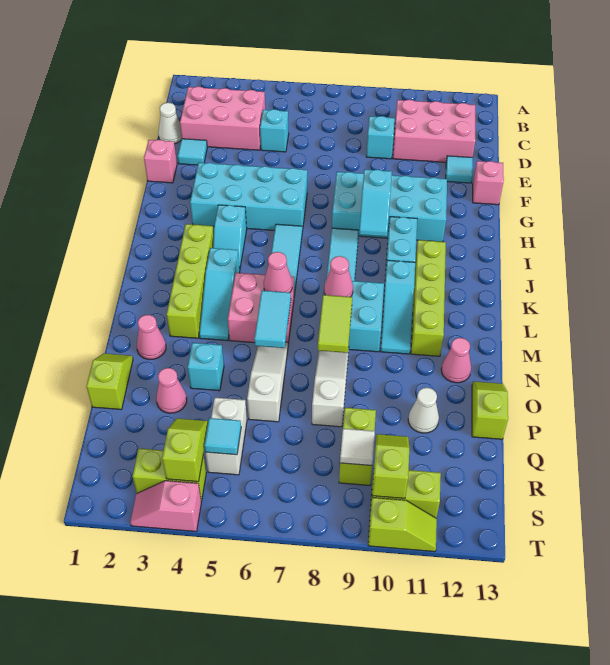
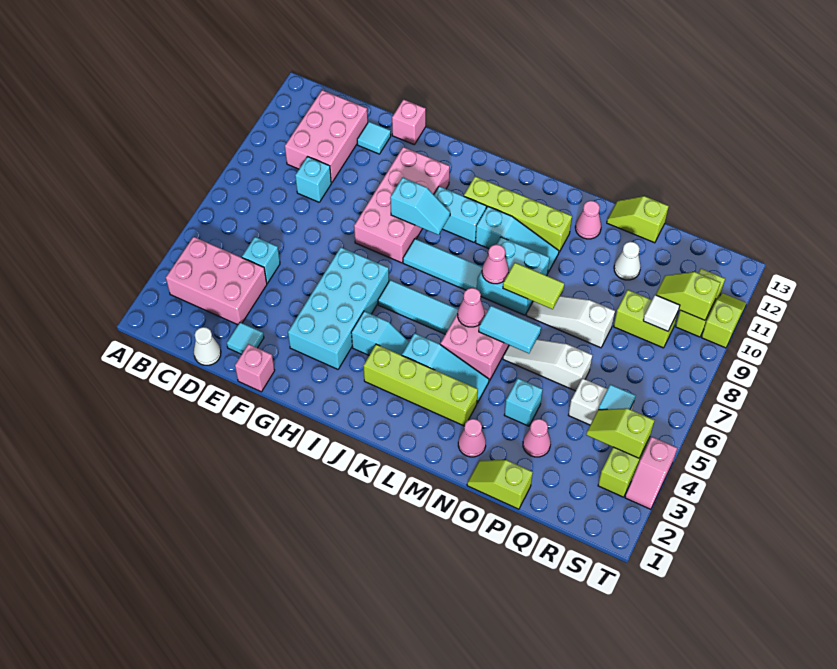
pink 2x3 brick [180,87,265,150] -> pink 2x3 brick turned to [166,237,267,325]
cyan 2x4 brick [332,172,447,242] -> pink 2x4 brick [354,147,450,263]

